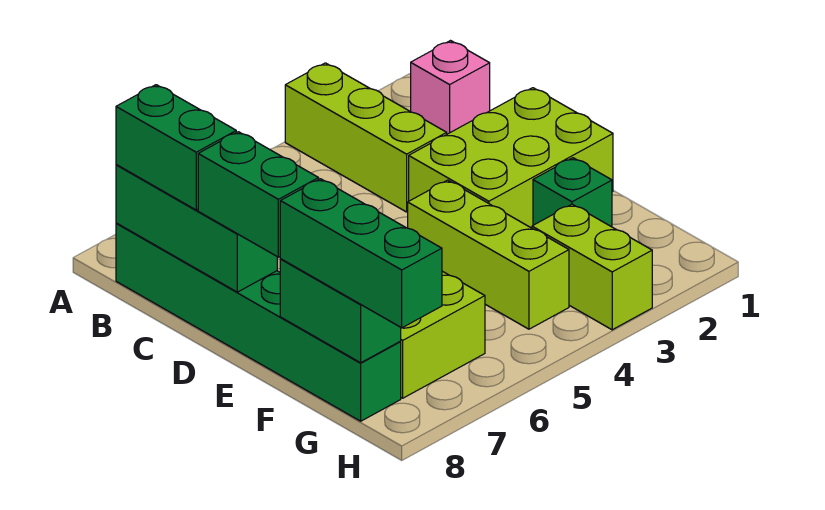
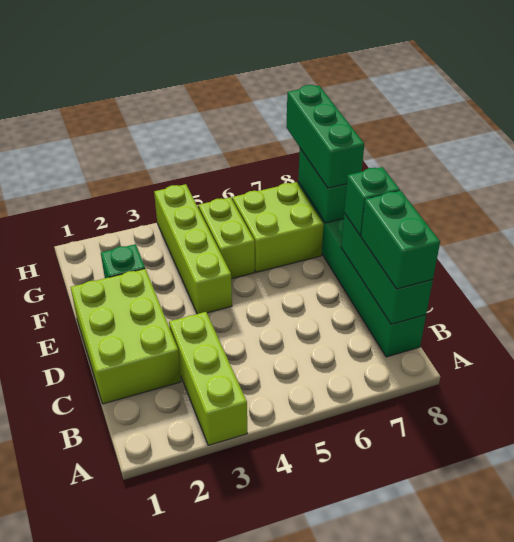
pink 1x1 brick [411,41,490,134] -> none
lime 2x3 brick [409,88,613,228] -> lime 2x3 brick turned to [71,269,181,404]
green 1x2 brick [198,132,319,257] -> green 1x1 brick [344,167,400,235]
lime 1x3 brick [408,180,569,329] -> lime 1x4 brick [154,184,232,314]
lime 1x2 brick [532,204,652,330] -> lime 1x2 brick moved to [198,197,255,279]

